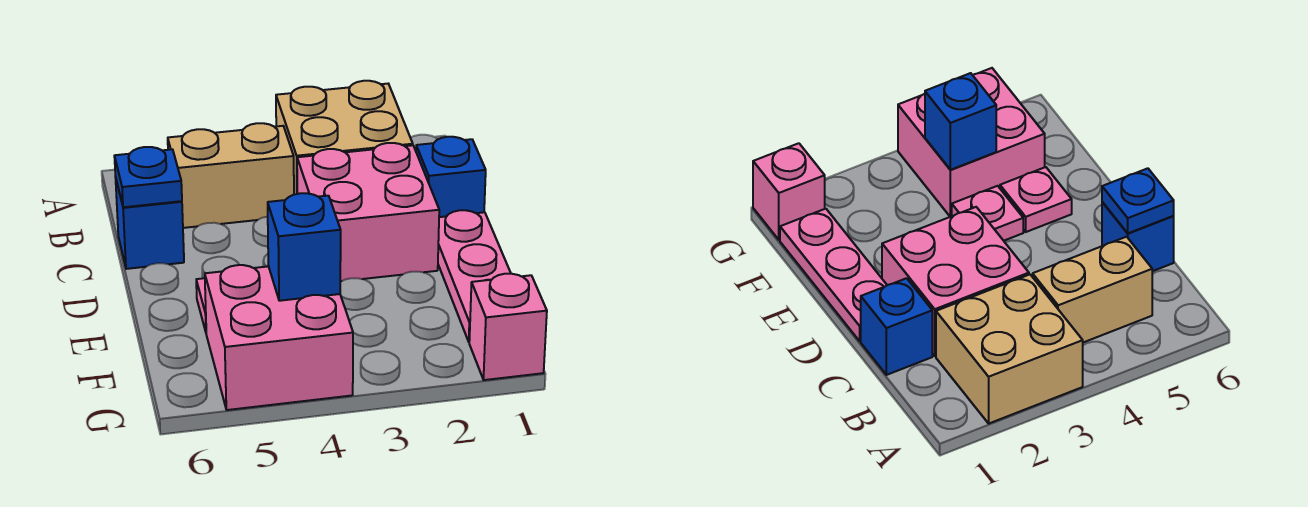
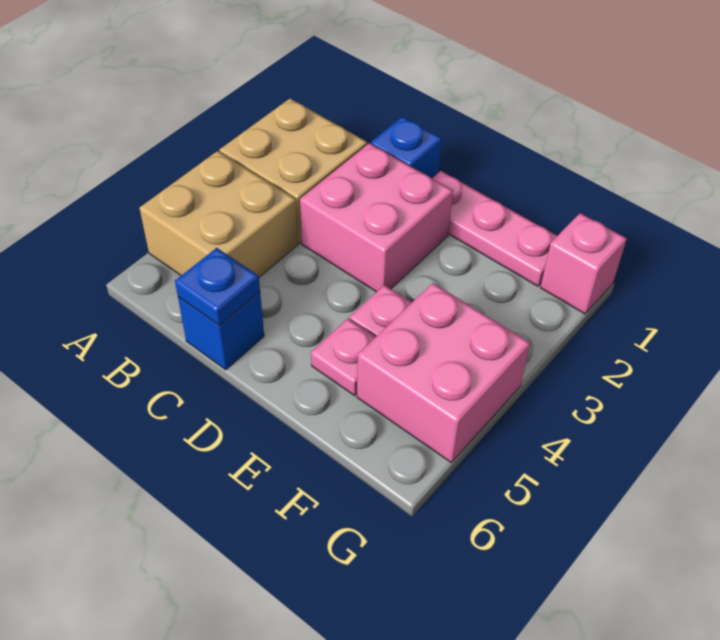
tan 1x2 brick [168,123,294,228] -> tan 2x2 brick [140,151,298,277]
blue 1x1 brick [268,193,341,301] -> none

